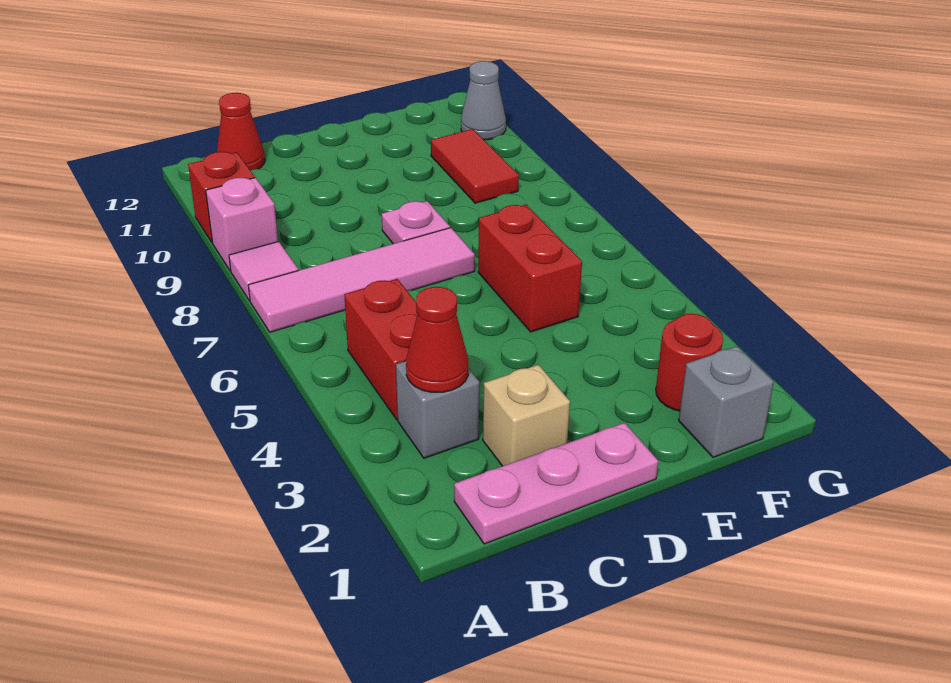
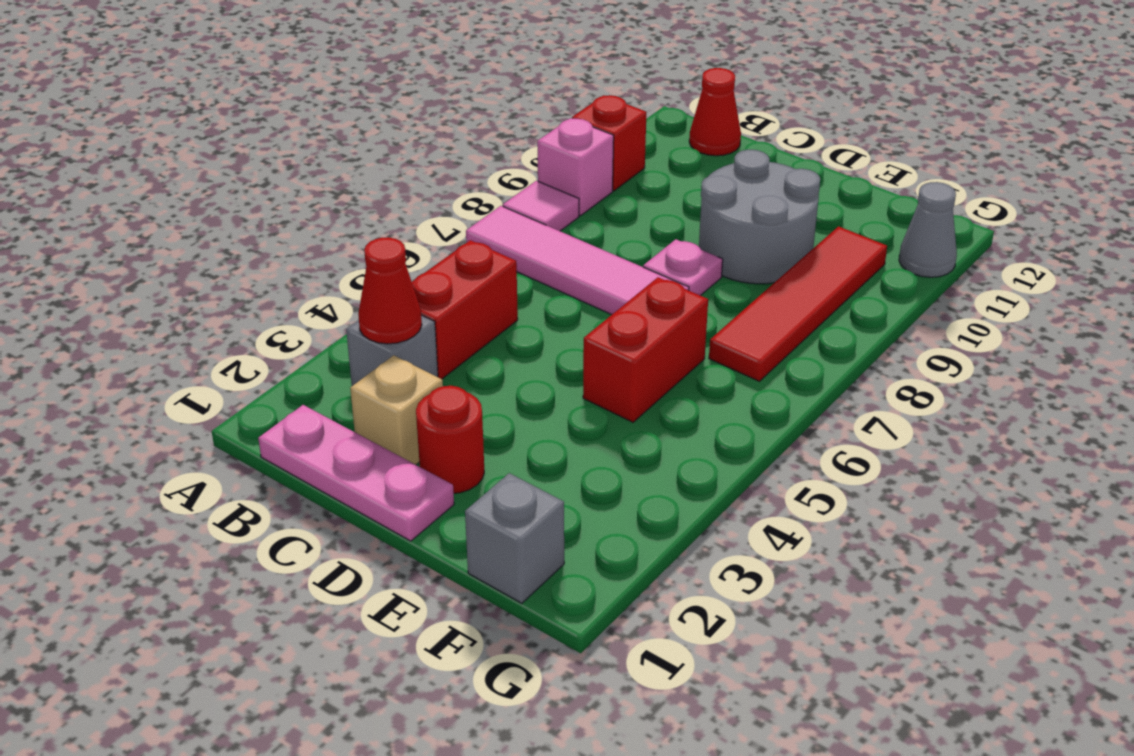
none -> grey 2x2 round brick [699,150,820,284]
red 1x1 round brick [656,314,723,411] -> red 1x1 round brick moved to [416,386,484,493]
red 1x2 tile [431,129,519,203] -> red 1x4 tile [709,226,887,381]

